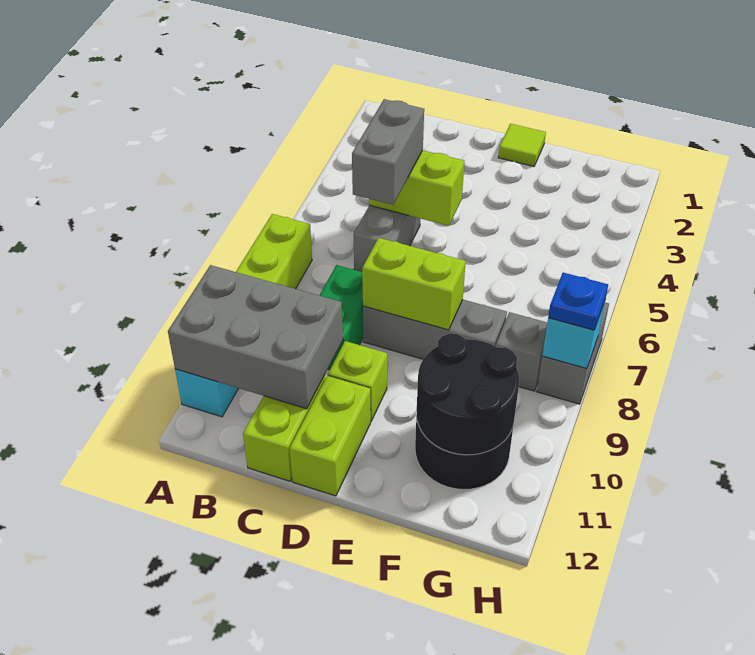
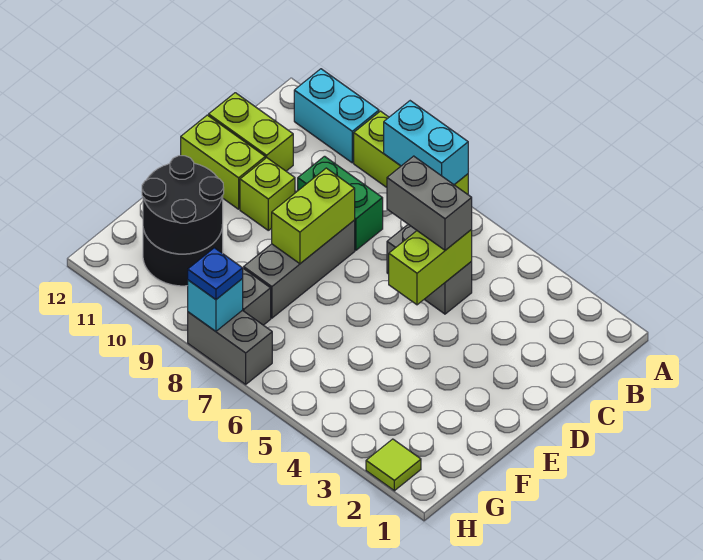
none -> cyan 1x2 brick [384,101,468,184]
grey 2x3 brick [168,265,343,409] -> none
lime 1x1 tile [498,124,546,166] -> lime 1x1 tile moved to [366,439,421,491]

